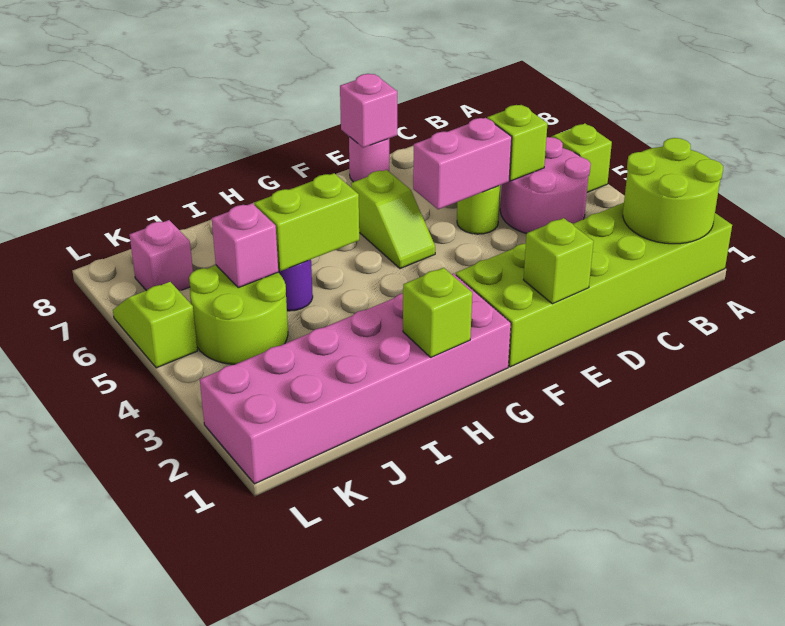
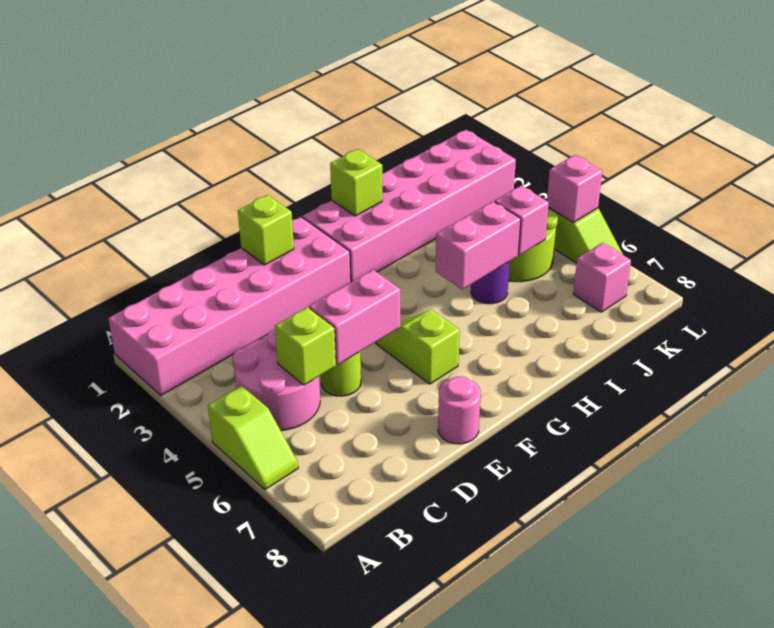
lime 2x6 brick [456,203,732,367] -> pink 2x6 brick [108,217,351,395]
lime 2x2 round brick [623,138,723,244] -> none
pink 1x1 brick [340,74,397,148] -> pink 1x1 brick moved to [547,155,602,222]
lime 1x2 brick [254,173,359,271] -> pink 1x2 brick [436,201,521,289]

